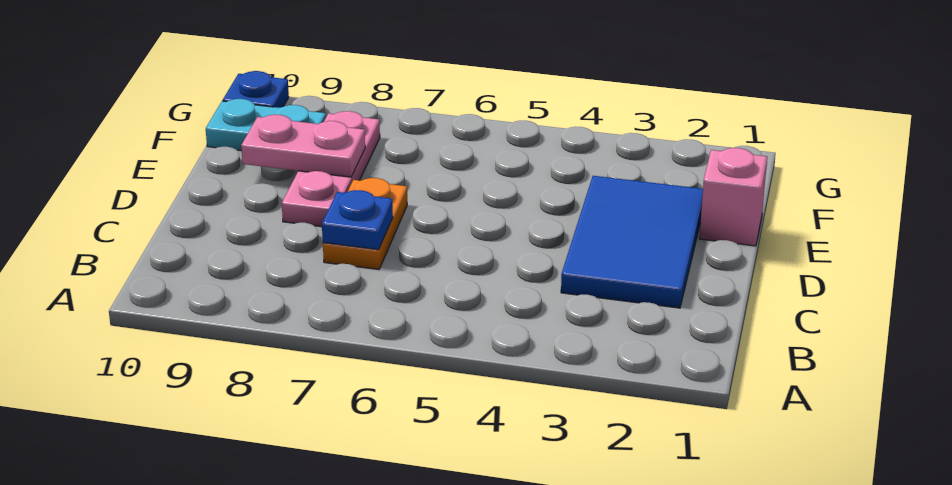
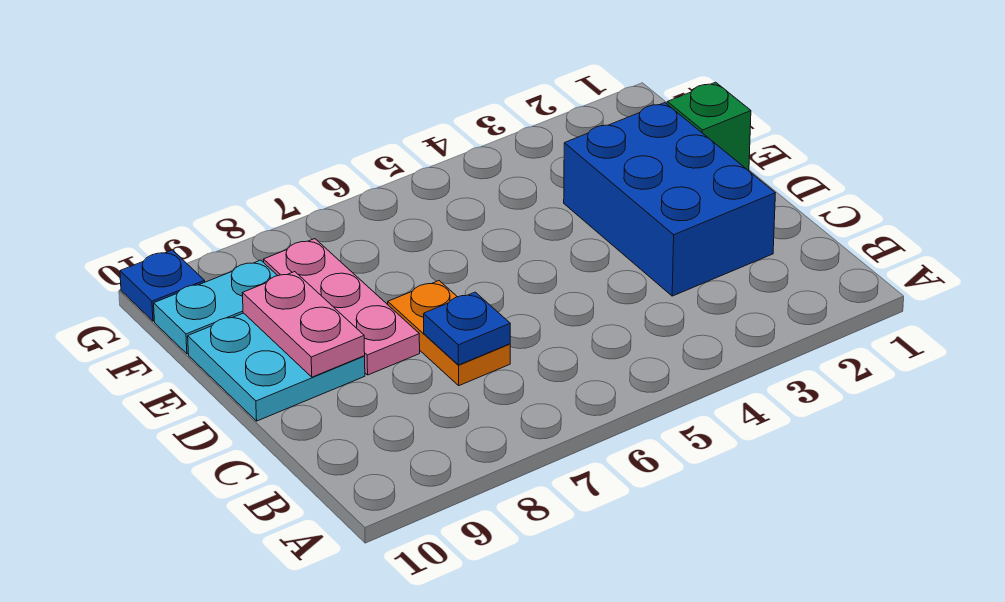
blue 2x3 tile [561,176,703,308] -> blue 2x3 brick [564,103,775,296]
none -> cyan 2x2 plate [188,313,365,421]
pink 1x1 brick [700,148,767,246] -> green 1x1 brick [667,82,751,171]
pink 1x2 plate [241,114,365,177] -> pink 1x2 plate turned to [242,272,365,377]

